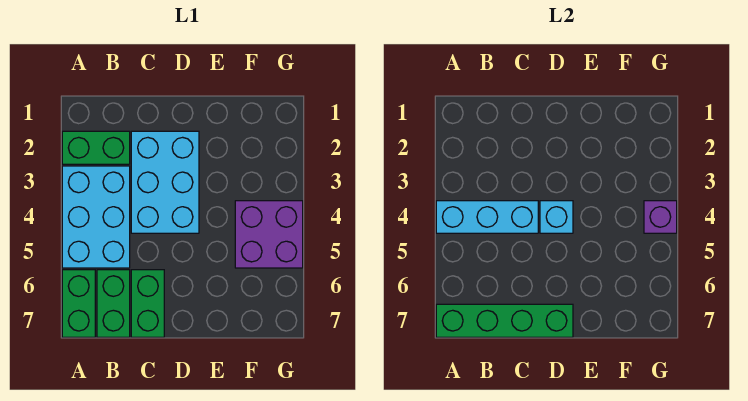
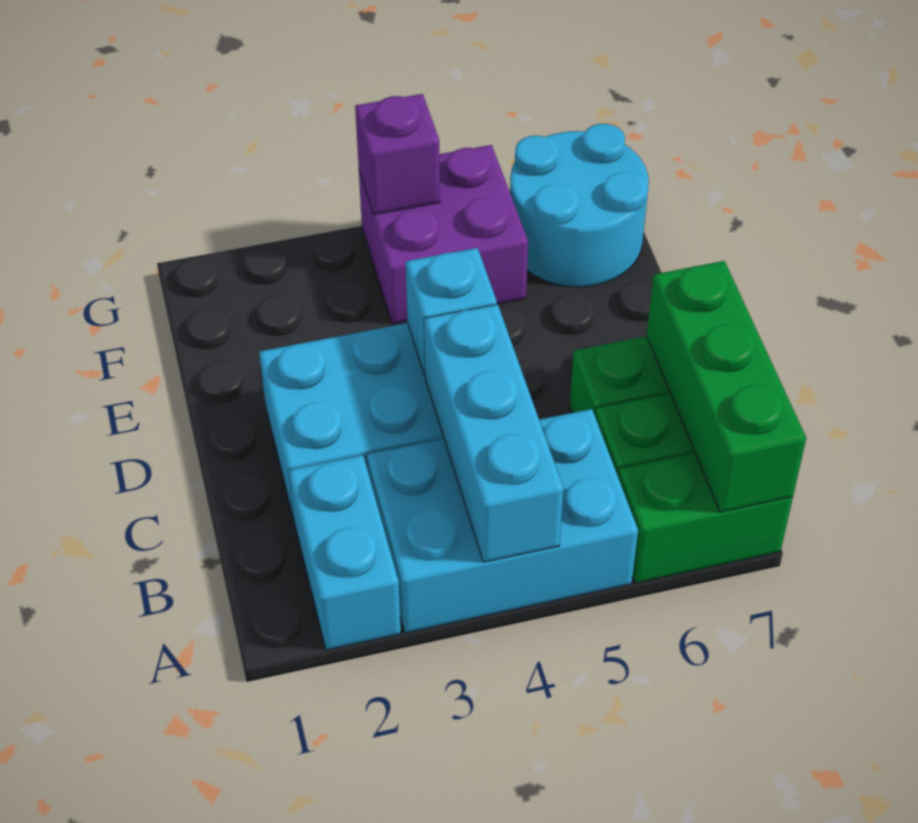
green 1x2 brick [62,131,130,164] -> cyan 1x2 brick [289,455,401,650]
green 1x4 brick [436,304,573,337] -> green 1x3 brick [647,261,806,512]
none -> cyan 2x2 round brick [510,124,649,287]

